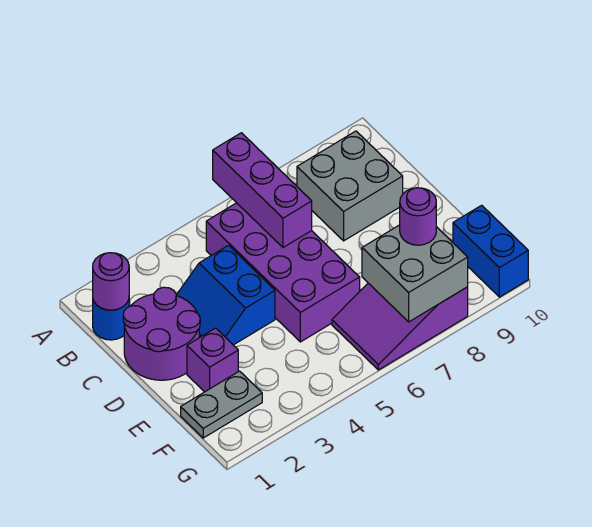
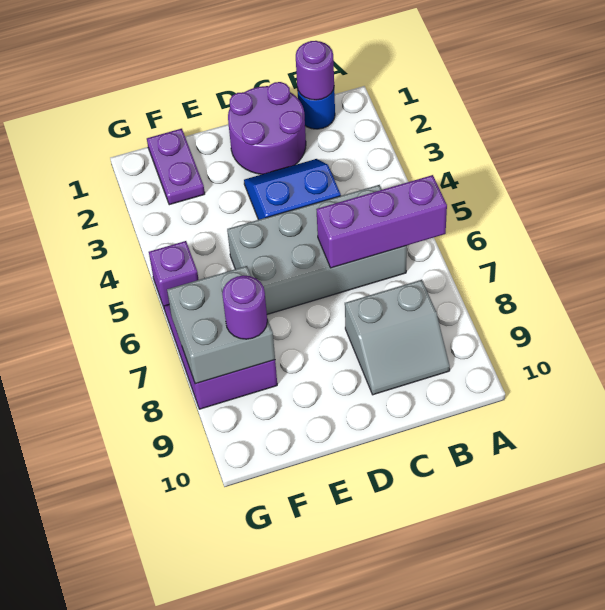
purple 2x4 brick [206,203,360,342] -> grey 2x4 brick [227,185,407,314]
grey 2x2 brick [297,131,403,241] -> grey 2x2 slope [345,280,450,395]
purple 1x1 brick [187,328,238,392] -> purple 1x1 brick moved to [149,241,199,307]
grey 1x2 plate [181,371,262,438] -> purple 1x2 plate [147,129,205,205]
blue 1x2 brick [453,205,528,297] -> none

